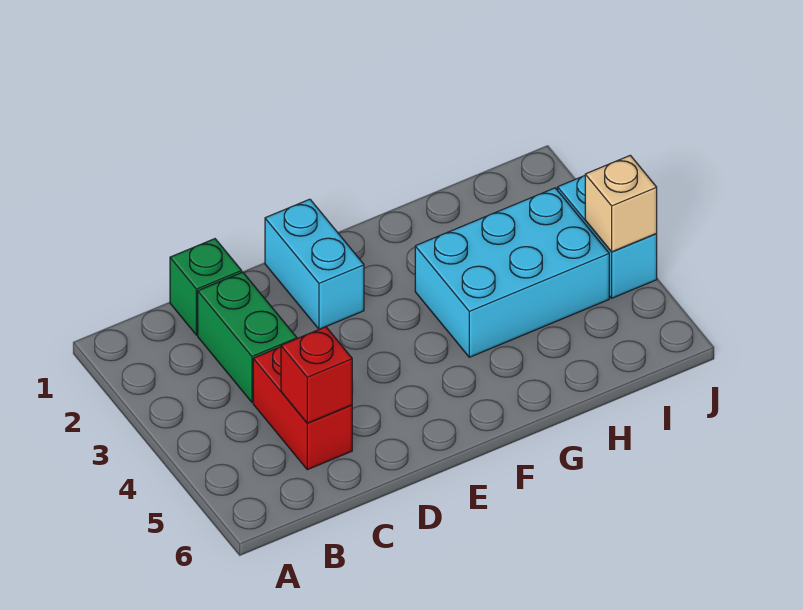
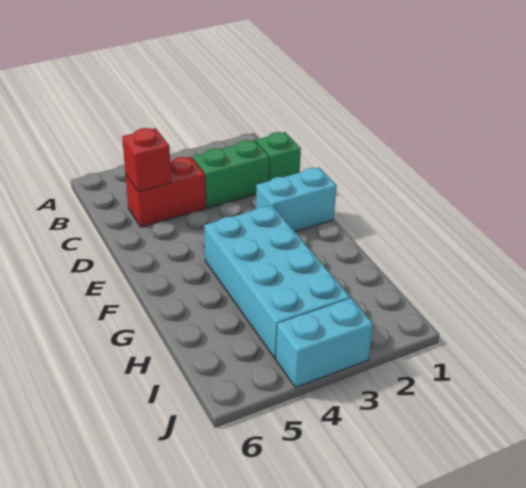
cyan 2x3 brick [415,188,609,357] -> cyan 2x4 brick [204,205,350,359]
tan 1x1 brick [585,155,657,252] -> none

